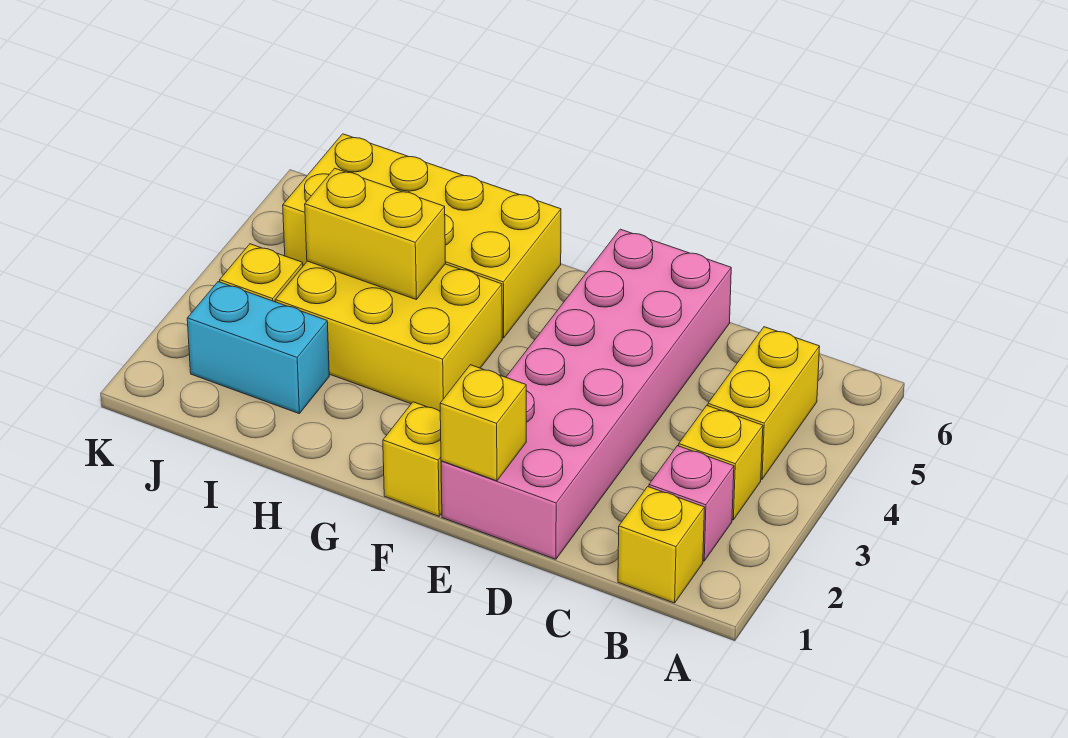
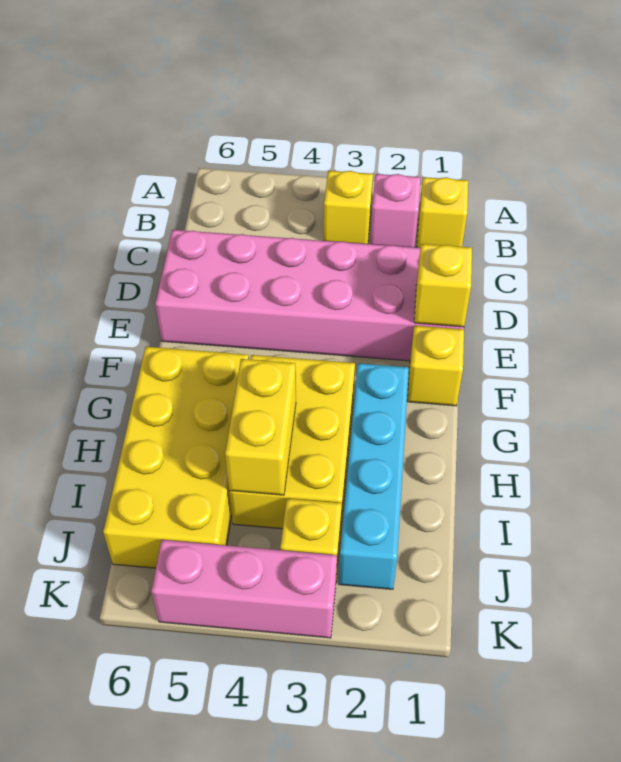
yellow 1x2 brick [708,327,820,479] -> none
cyan 1x2 brick [187,282,329,413] -> cyan 1x4 brick [339,363,409,589]
none -> pink 1x3 brick [151,540,337,638]

